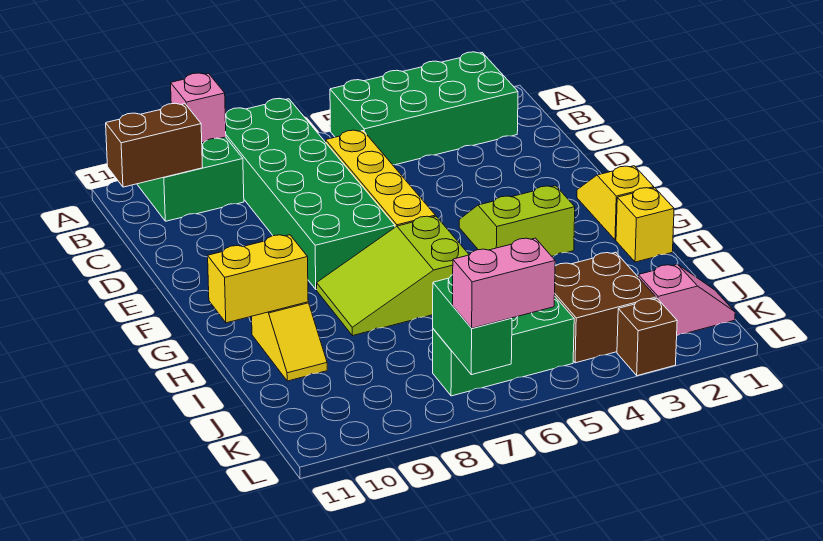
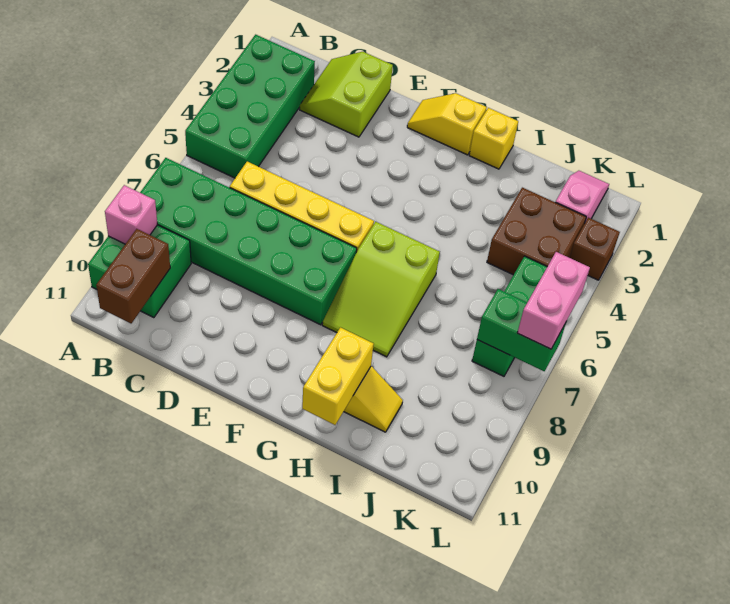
lime 2x2 slope [459,186,575,256] -> lime 2x2 slope moved to [300,52,393,137]

